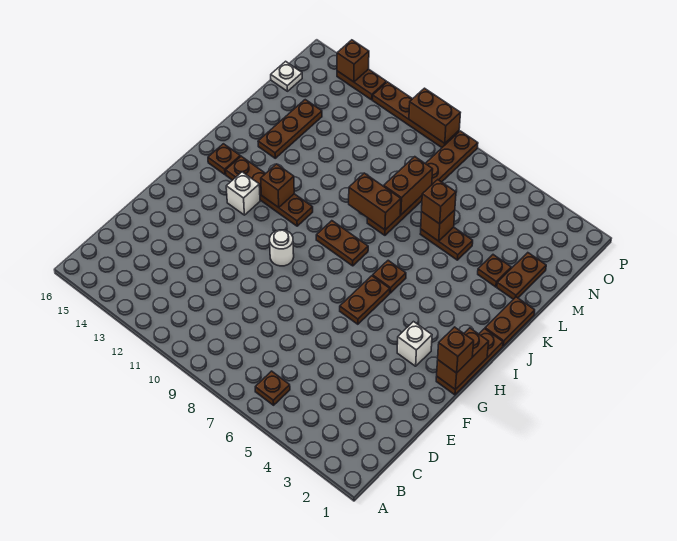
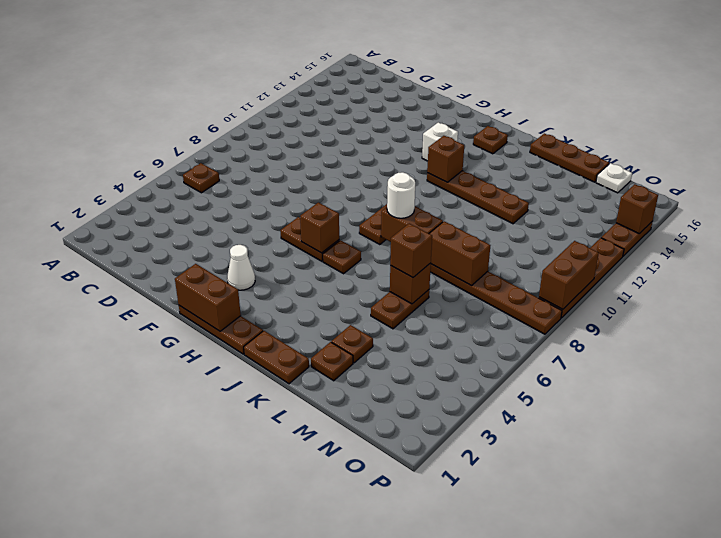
brown 1x1 brick [438,327,474,373] -> brown 1x1 brick moved to [300,202,339,253]
white 1x1 brick [397,322,432,366] -> white 1x1 cone [227,245,255,290]
white 1x1 round brick [270,230,294,266] -> white 1x1 round brick moved to [387,172,415,218]
brown 1x4 plate [226,156,313,226] -> brown 1x4 plate turned to [427,171,529,224]
brown 1x2 brick [349,173,401,230] -> brown 1x2 brick turned to [381,206,443,242]
brown 1x3 plate [258,100,322,158] -> brown 1x3 plate moved to [530,133,609,182]
brown 1x2 plate [497,253,546,299] -> brown 1x1 plate [311,342,353,381]

